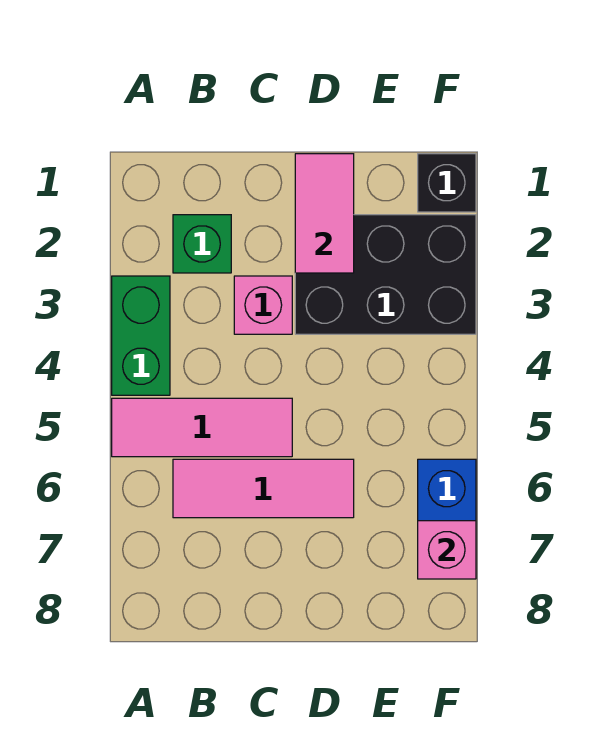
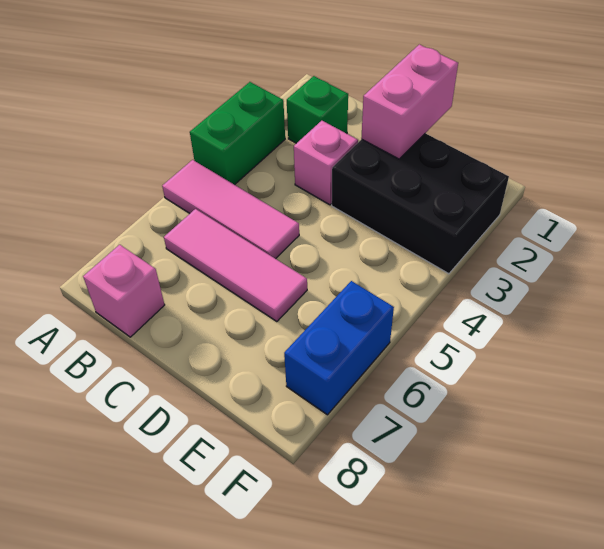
pink 1x2 tile [295,154,354,273] -> pink 1x2 brick [361,44,458,159]
black 1x1 brick [418,154,476,212] -> none
pink 1x1 brick [418,521,476,579] -> pink 1x1 brick moved to [83,245,165,337]

